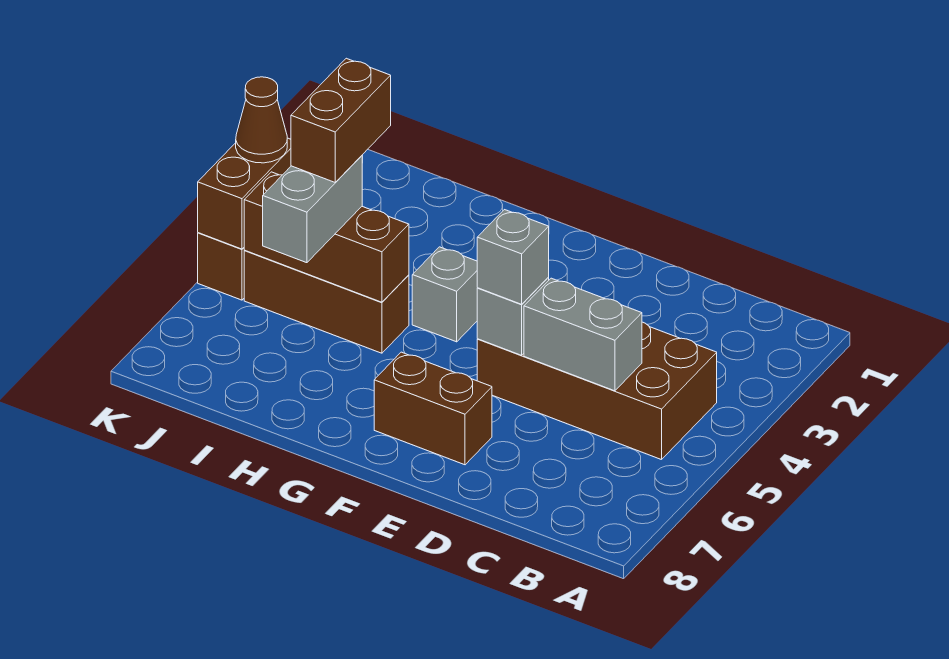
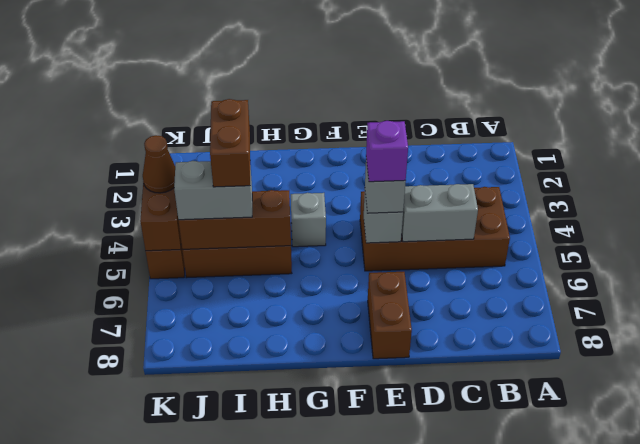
none -> purple 1x1 brick [366,121,408,182]
brown 1x2 brick [374,352,492,465] -> brown 1x2 brick turned to [368,272,412,359]
grey 1x2 brick [263,156,362,263] -> grey 1x2 brick turned to [174,161,252,220]

